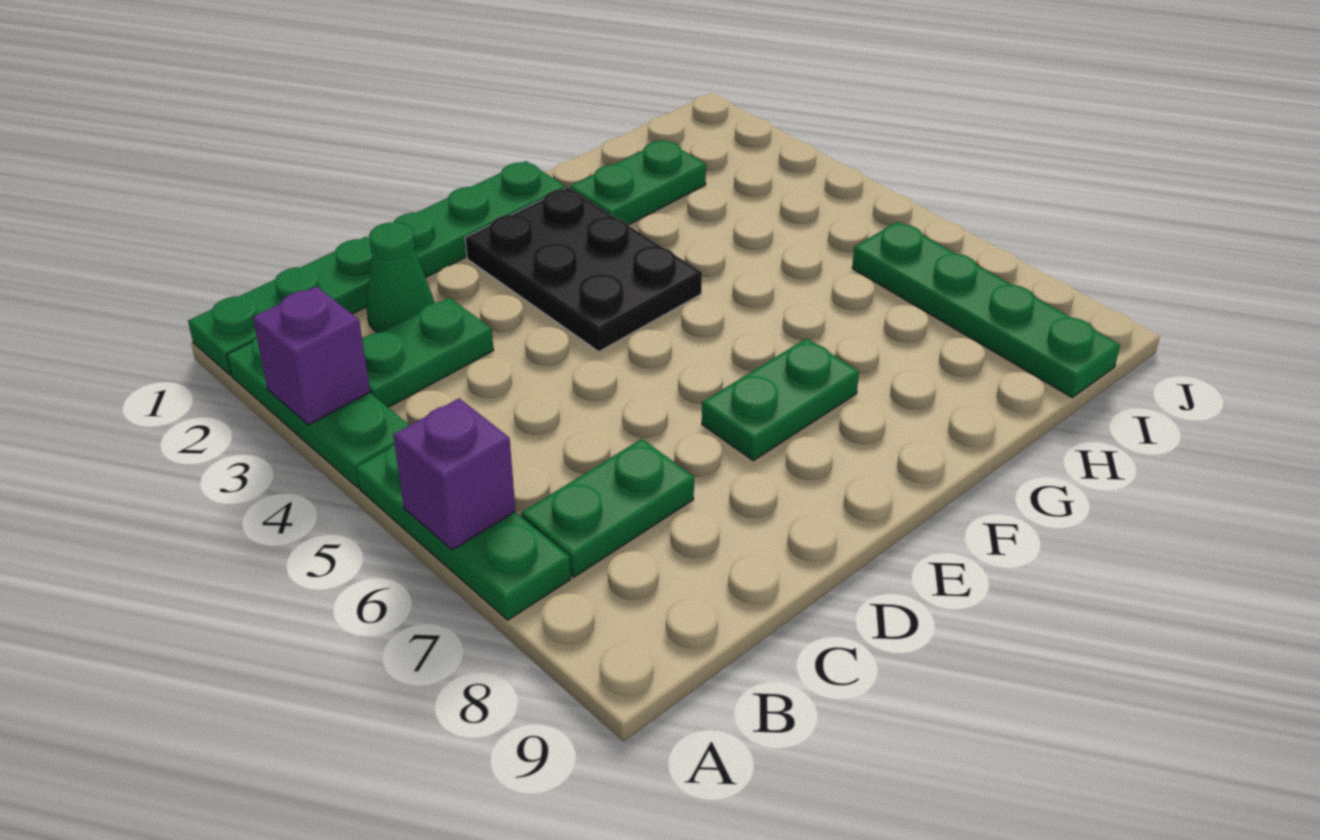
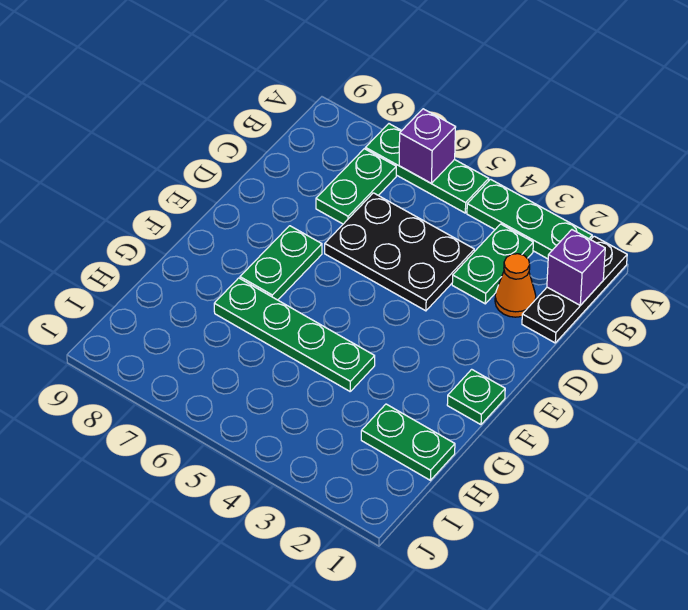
green 1x3 plate [188,237,372,375] -> black 1x3 plate [522,236,627,343]
purple 1x1 brick [253,286,370,425] -> purple 1x1 brick moved to [547,230,605,305]
green 1x1 cone [366,222,435,333] -> orange 1x1 cone [495,254,536,317]
green 1x3 plate [369,161,566,277] -> green 1x1 plate [447,369,505,425]
black 2x3 plate [465,187,702,351] -> black 2x3 plate moved to [325,193,474,311]
green 1x2 plate [570,140,706,225] -> green 1x2 plate turned to [361,404,455,480]
green 1x4 plate [852,222,1120,397] -> green 1x4 plate moved to [214,278,375,391]

